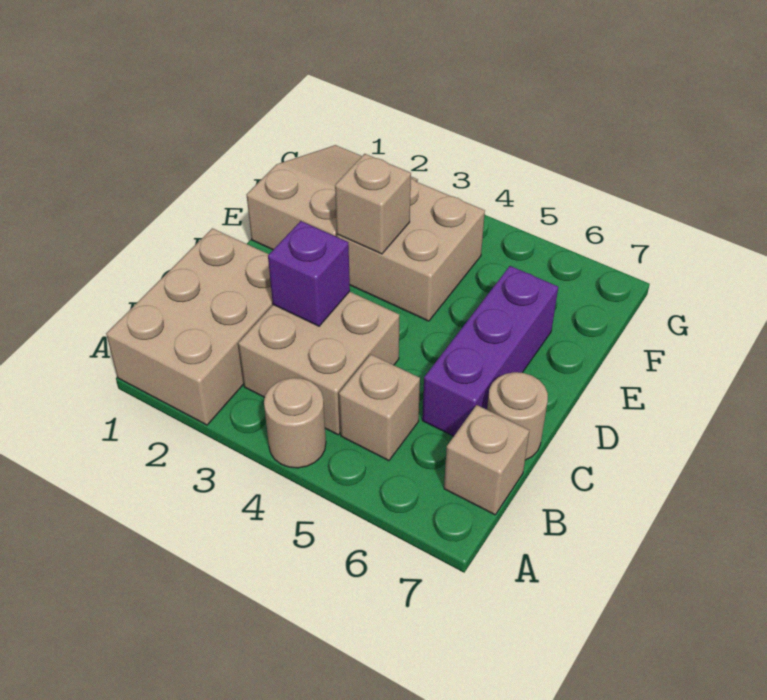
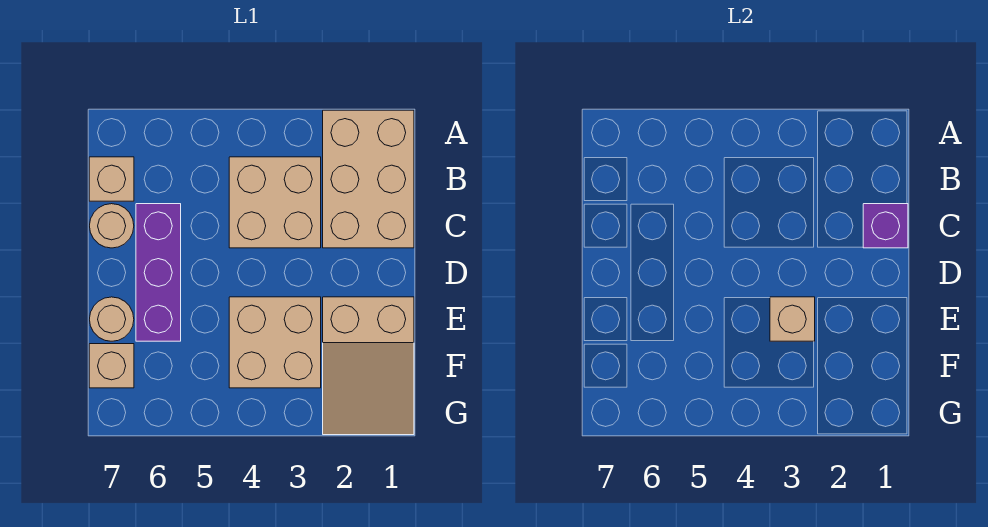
tan 1x1 round brick [264,378,326,468] -> tan 1x1 round brick moved to [89,297,134,341]
tan 1x1 brick [339,354,420,461] -> tan 1x1 brick moved to [89,344,134,388]
purple 1x1 brick [268,221,350,326] -> purple 1x1 brick moved to [863,204,908,248]

